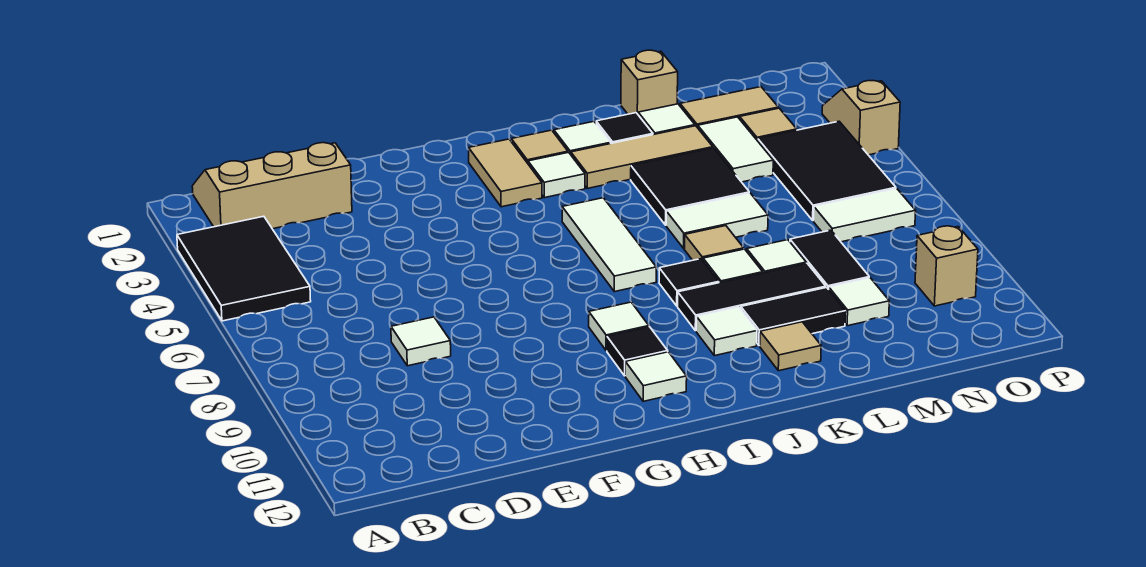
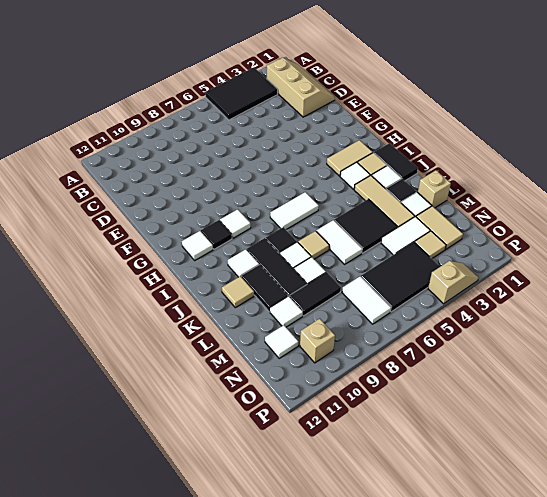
white 1x1 tile [391,317,451,366] -> white 1x1 tile moved to [265,325,298,358]
none -> black 1x2 tile [374,143,418,181]
white 1x3 tile [562,198,656,292] -> white 1x2 tile [270,192,319,229]

